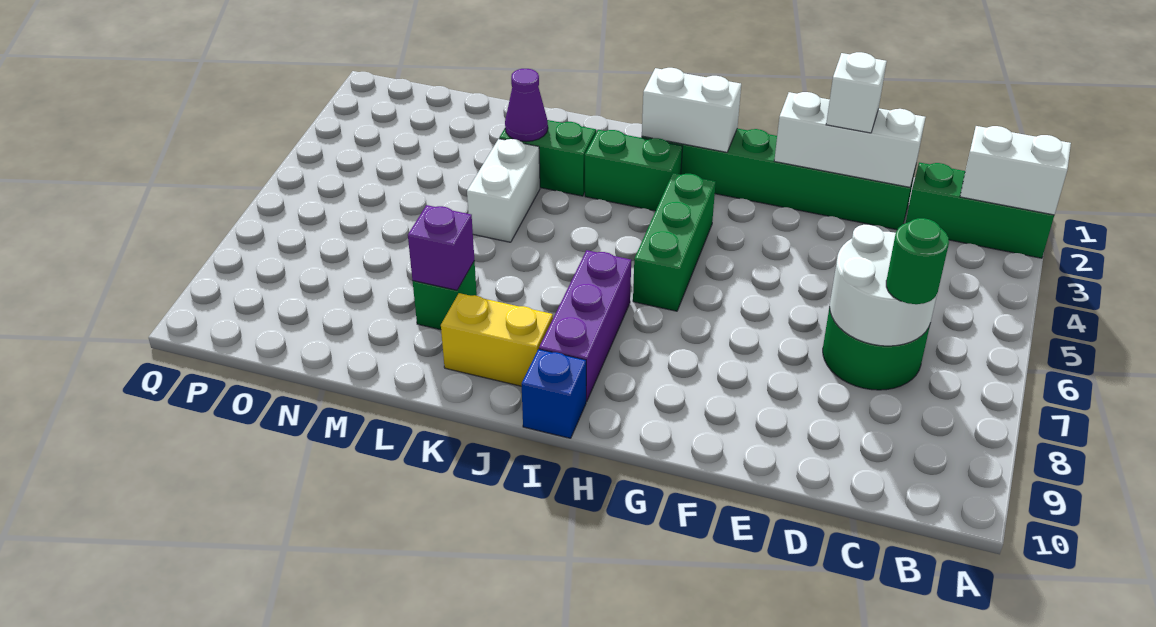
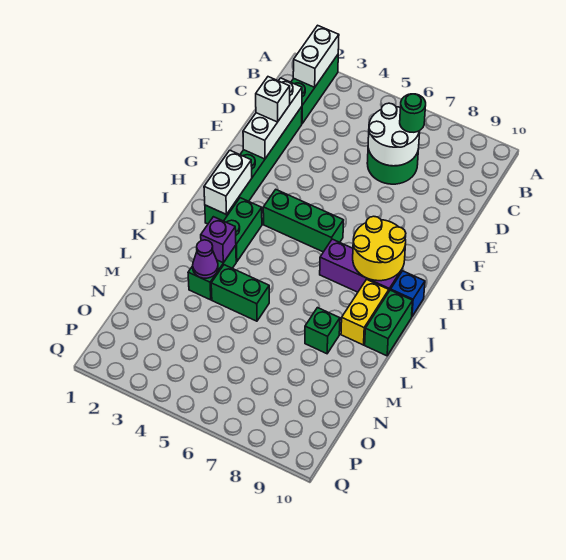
none -> yellow 2x2 round brick [353,216,406,281]
none -> green 1x2 brick [365,290,413,356]
white 1x2 brick [467,139,540,242] -> green 1x2 brick [211,265,269,321]
purple 1x1 brick [408,205,474,290] -> purple 1x1 brick moved to [201,217,236,263]

